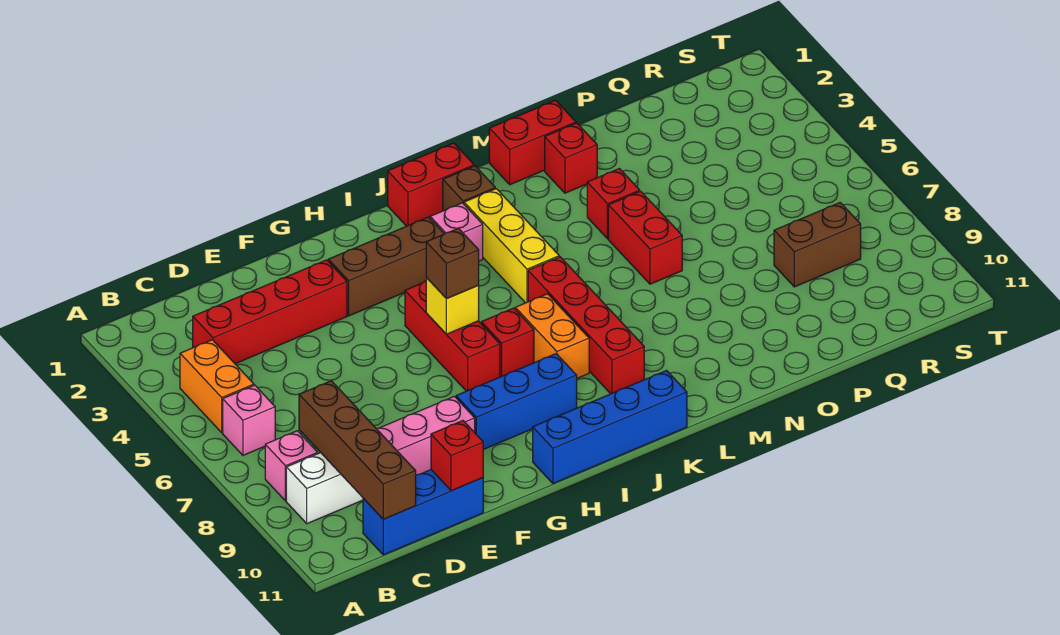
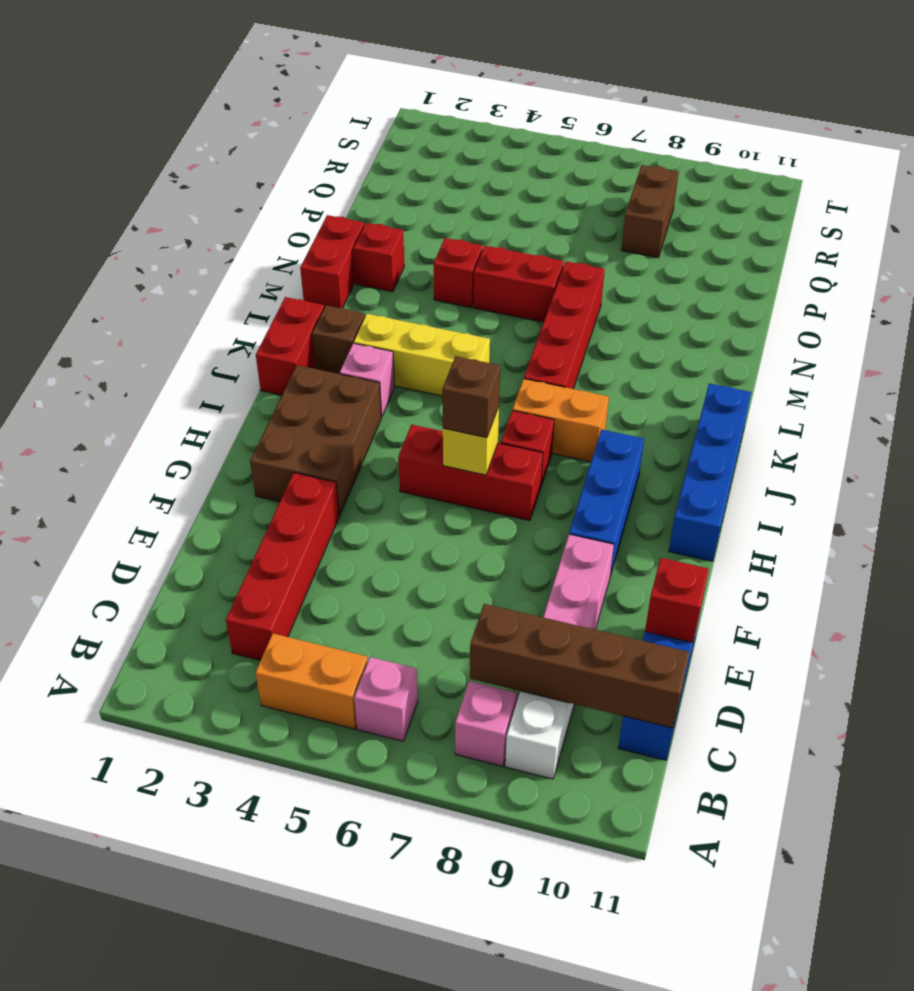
brown 1x3 brick [328,217,444,316] -> brown 2x3 brick [250,365,381,515]
red 1x4 brick [528,257,644,394] -> red 1x4 brick turned to [524,261,605,389]

